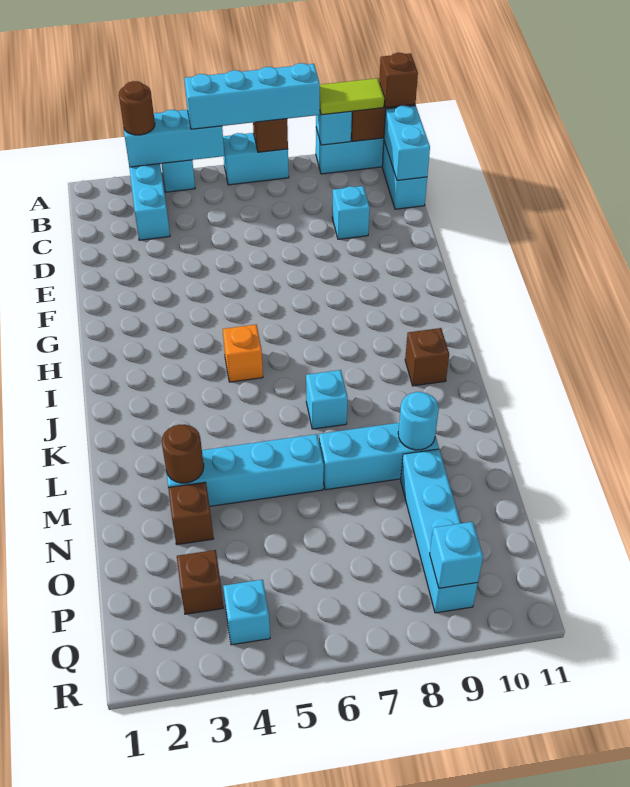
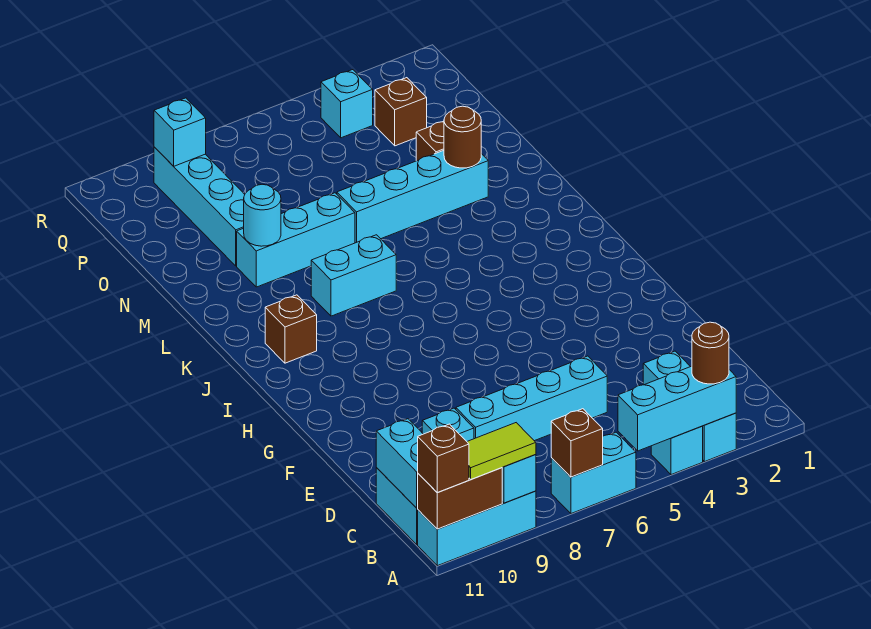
cyan 1x4 brick [184,63,320,129] -> cyan 1x4 brick moved to [456,356,607,441]
orange 1x1 brick [223,325,263,382] -> none
cyan 1x1 brick [306,370,348,429] -> cyan 1x2 brick [311,235,396,316]

